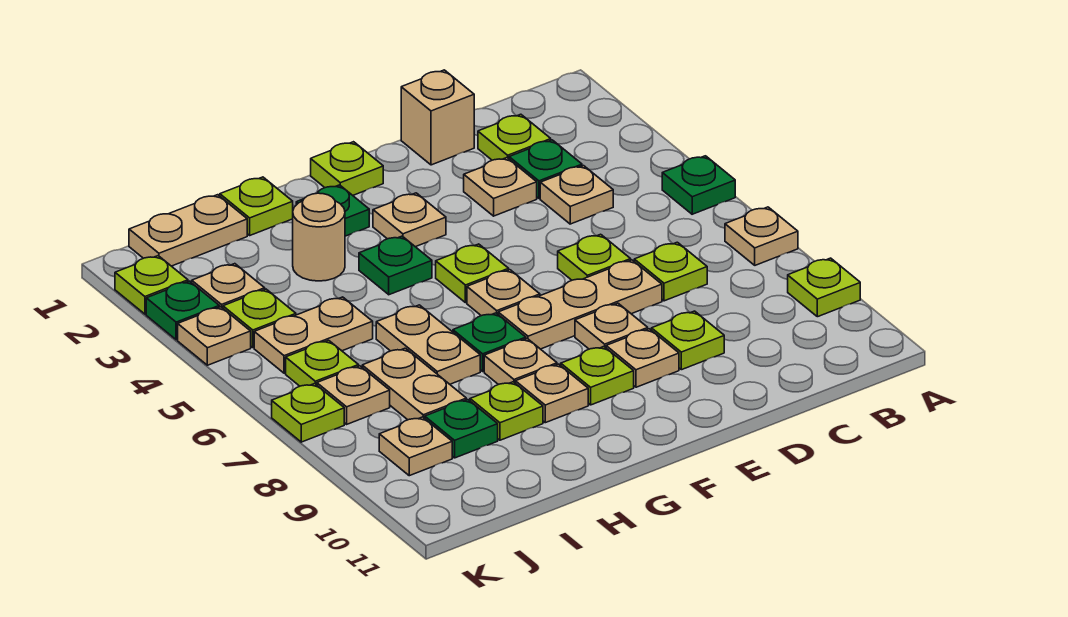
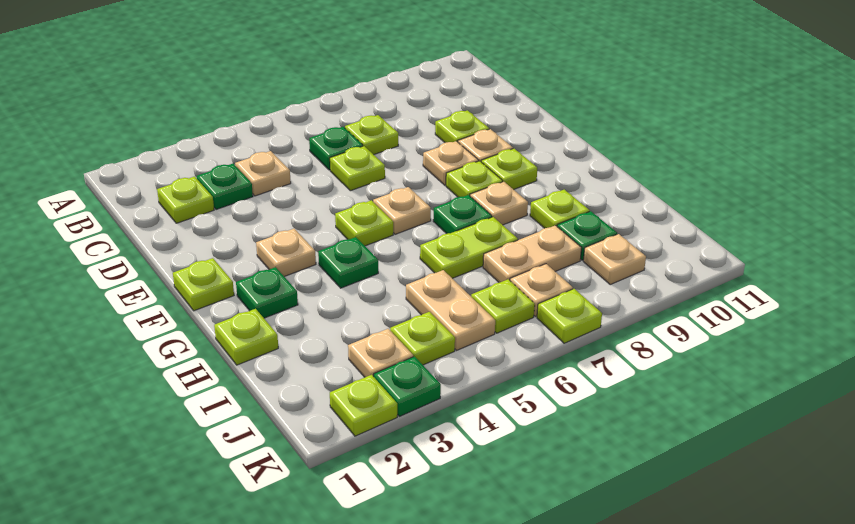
green 1x1 plate [662,156,735,214] -> green 1x1 plate moved to [309,127,363,170]
tan 1x1 plate [725,207,798,265] -> none
lime 1x1 plate [788,258,860,317] -> lime 1x1 plate moved to [446,161,503,197]
tan 1x1 brick [401,70,474,165] -> none
tan 1x1 plate [464,158,537,216] -> none
tan 1x3 plate [498,260,662,349] -> none
tan 1x1 plate [515,364,588,423] -> none
tan 1x1 round brick [293,193,345,281] -> none
tan 1x2 plate [376,305,480,384] -> lime 1x2 plate [420,217,518,278]
tan 1x2 plate [129,195,247,266] -> none
tan 1x1 plate [178,307,251,365] -> none

